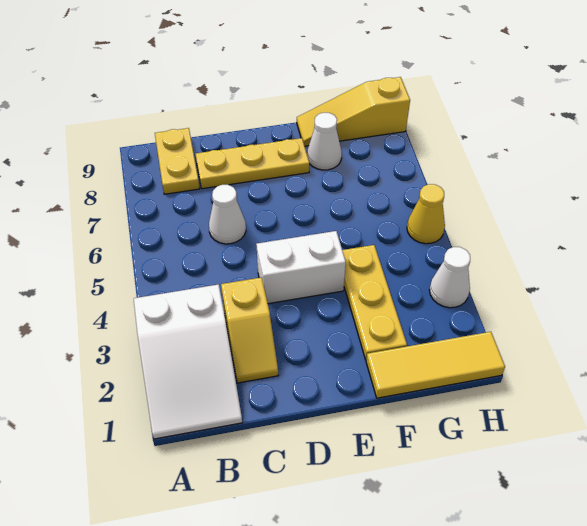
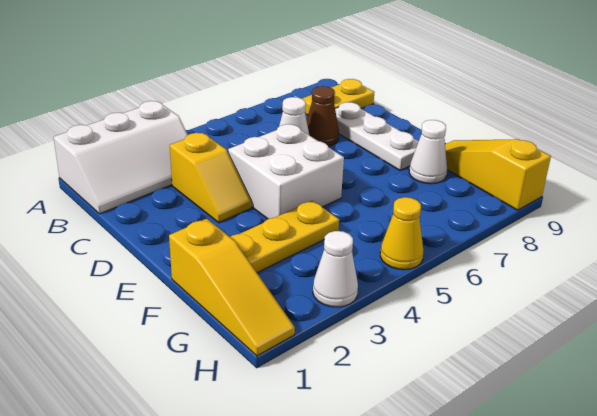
white 2x3 slope [134,284,242,439] -> white 2x3 slope turned to [54,101,188,214]
yellow 1x2 slope [221,277,279,383] -> yellow 1x2 slope turned to [170,133,251,223]
none -> brown 1x1 cone [307,86,339,146]
yellow 1x3 plate [196,138,309,189] -> white 1x3 plate [335,102,419,171]
white 1x2 brick [256,231,346,304] -> white 2x2 brick [228,124,344,219]
yellow 1x3 tile [366,332,505,398] -> yellow 1x3 slope [169,219,295,356]

